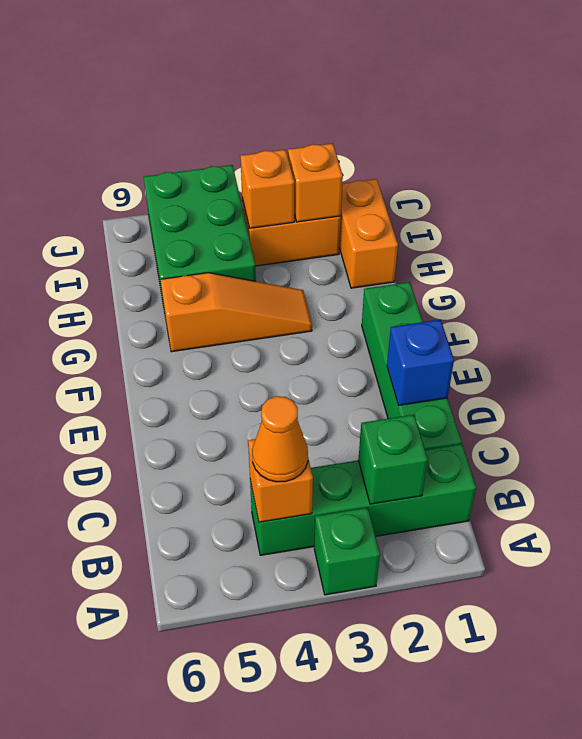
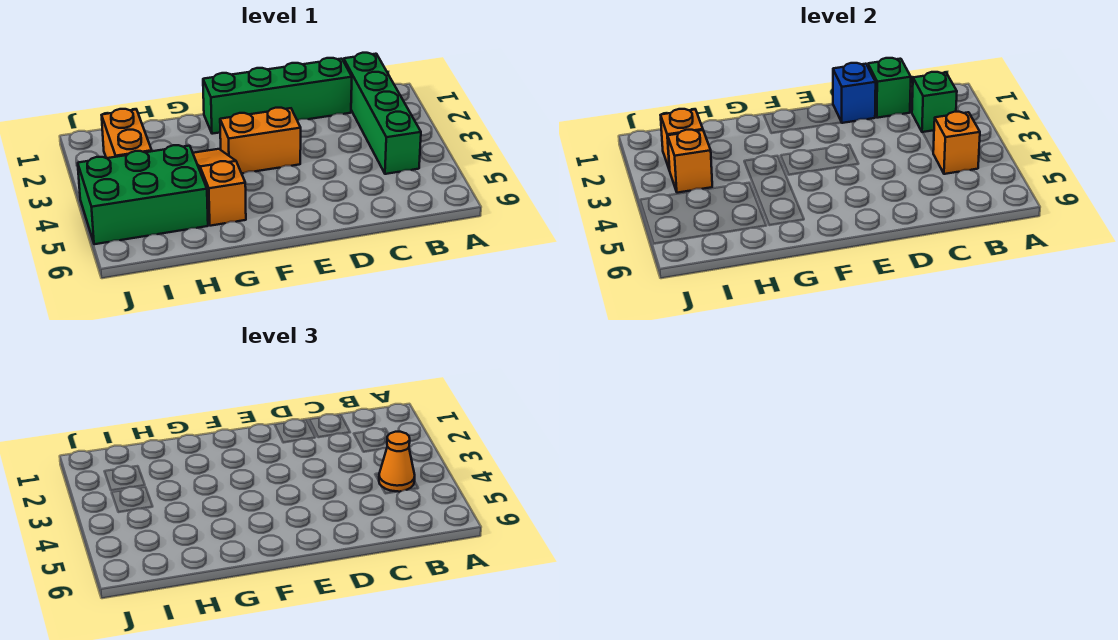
green 1x1 brick [314,507,380,595] -> green 1x1 brick moved to [868,58,911,118]
orange 1x2 brick [339,179,398,288] -> orange 1x2 brick moved to [220,108,301,173]

